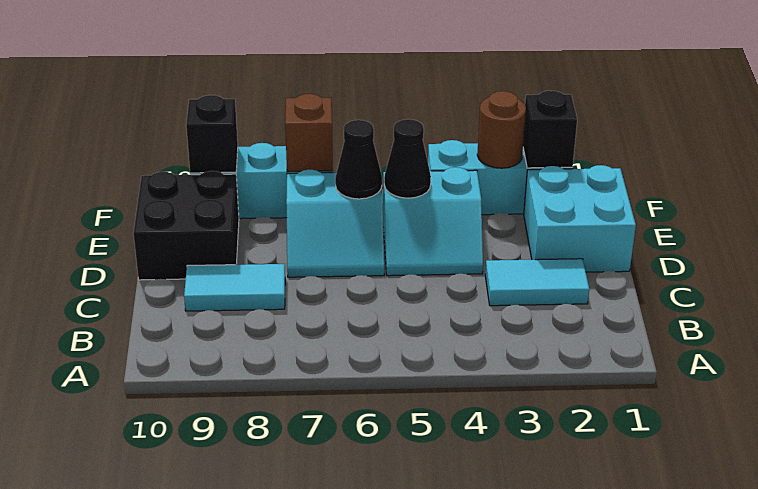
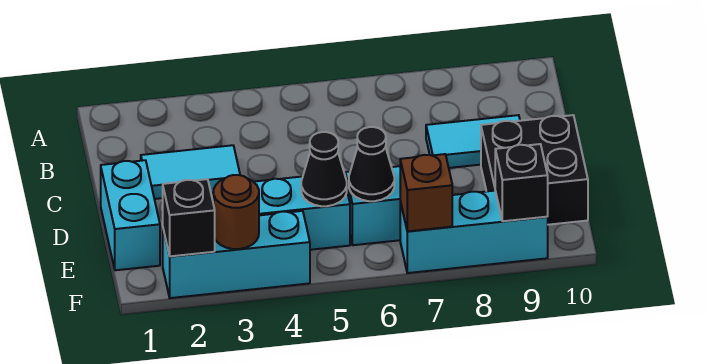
cyan 2x2 brick [524,165,636,272] -> cyan 1x2 brick [101,160,160,270]

